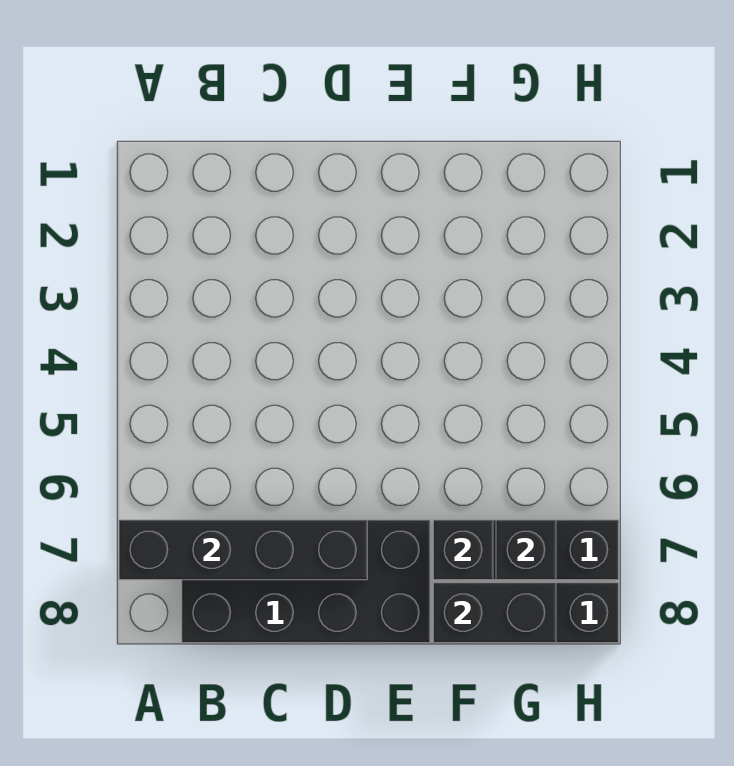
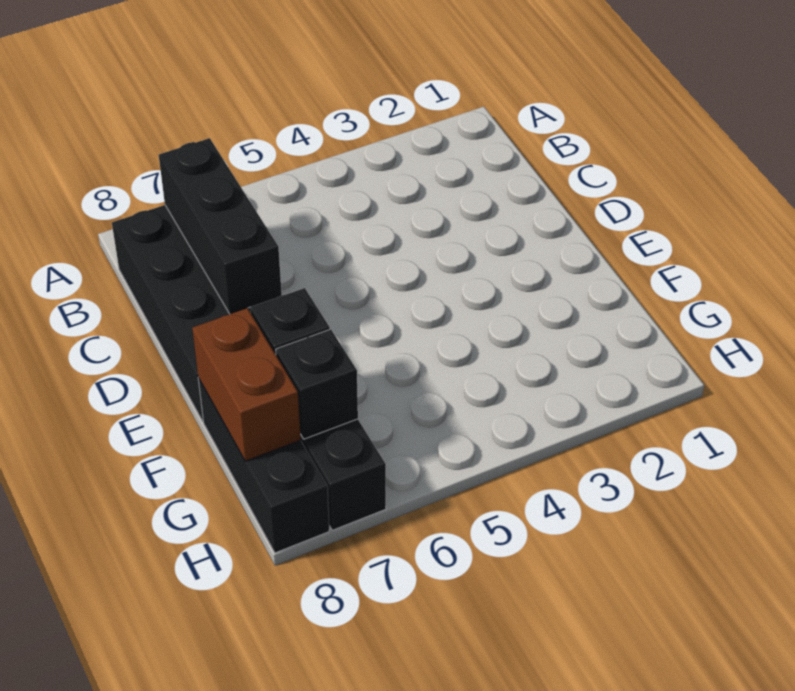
black 1x4 brick [119,520,367,580] -> black 1x3 brick [159,138,282,314]
black 1x2 brick [433,583,556,643] -> brown 1x2 brick [192,308,301,461]

